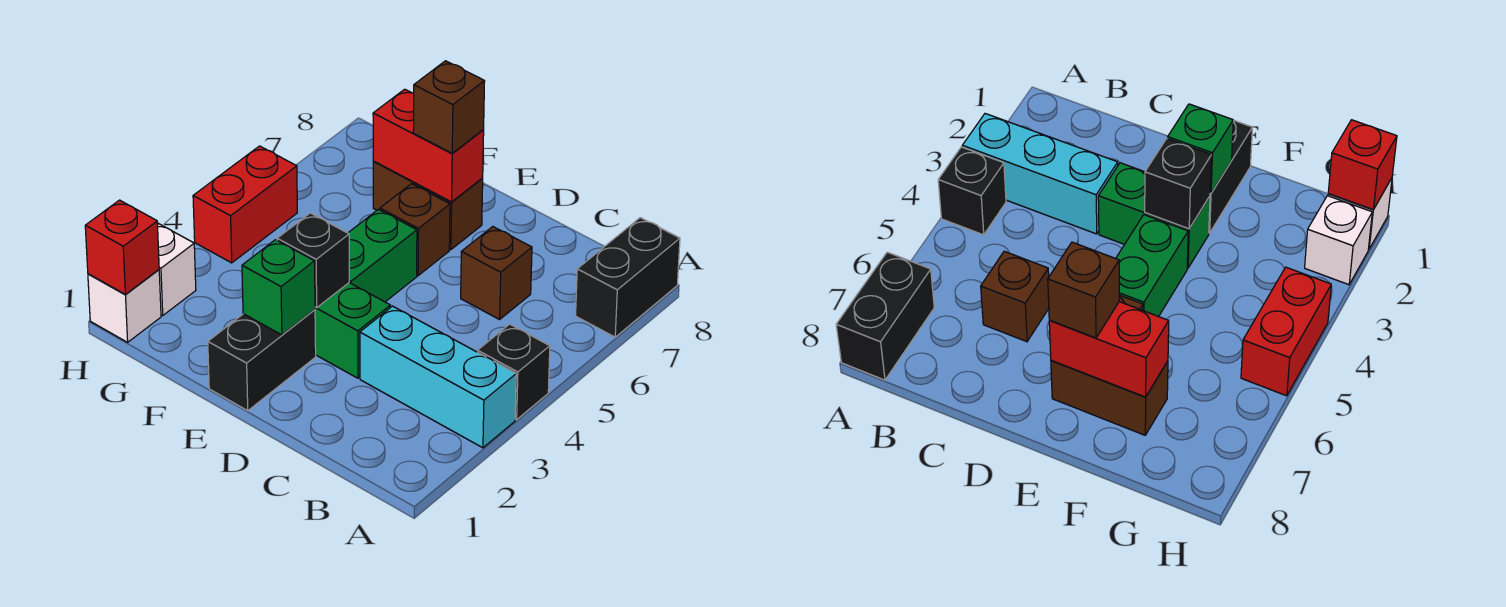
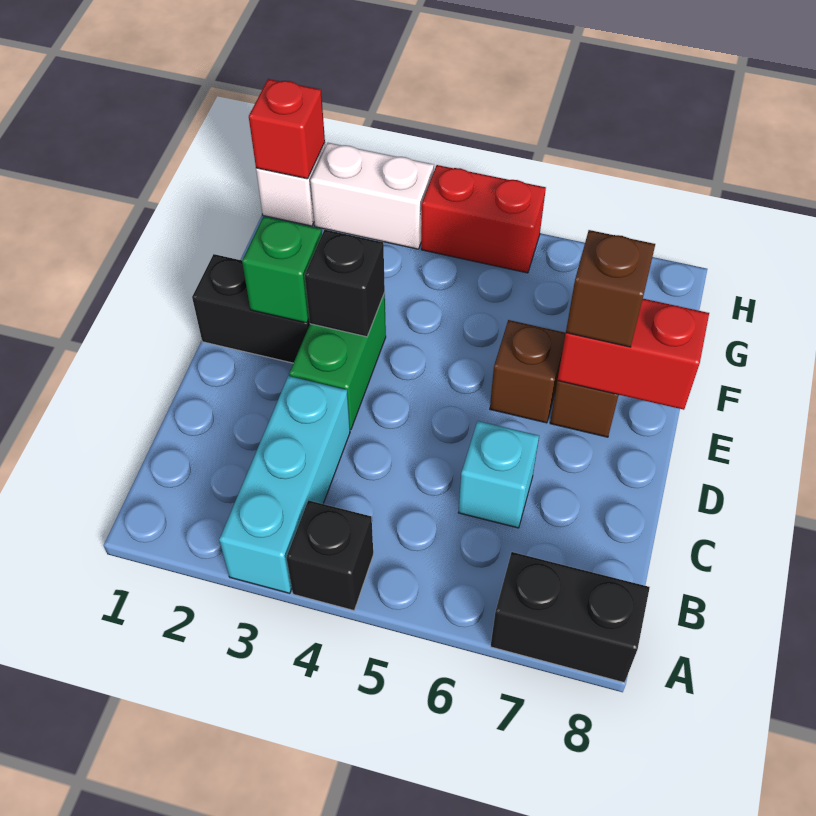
brown 1x1 brick [461,227,532,319] -> cyan 1x1 brick [458,421,539,528]
green 1x2 brick [348,209,417,302] -> none
red 1x2 brick [373,89,484,202] -> red 1x2 brick turned to [557,299,709,410]
white 1x1 brick [157,223,196,315] -> white 1x2 brick [310,143,434,249]

